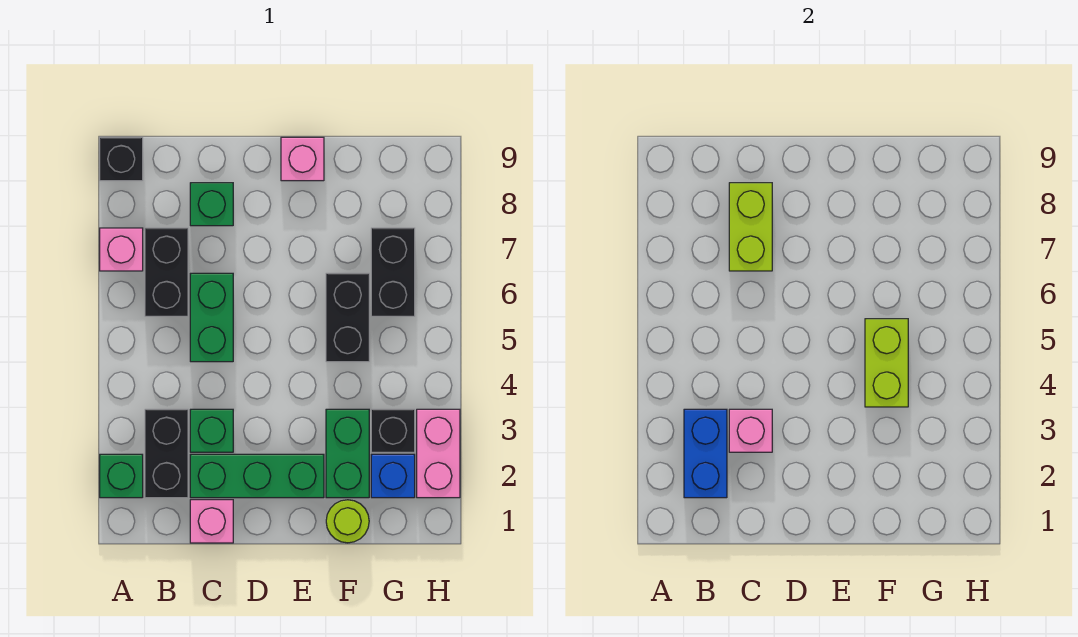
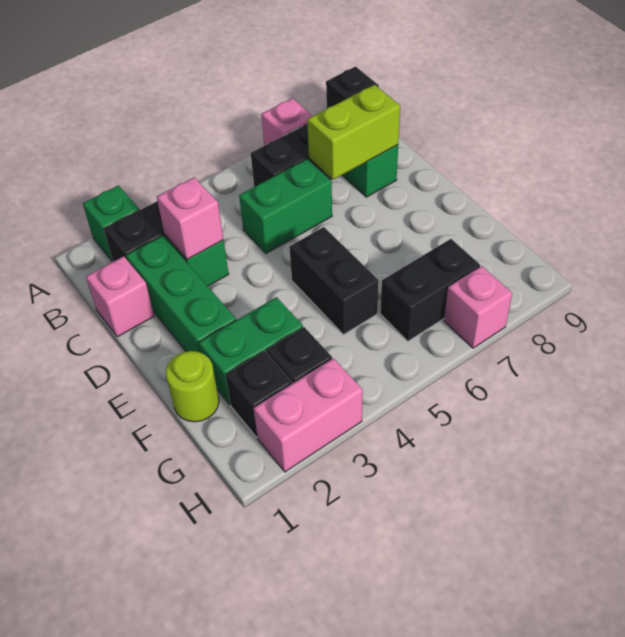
blue 1x2 brick [684,409,727,498] -> none
pink 1x1 brick [281,137,324,181] -> pink 1x1 brick moved to [444,266,512,348]
lime 1x2 brick [865,319,908,407] -> none
black 1x2 brick [326,273,369,362] -> black 1x2 brick turned to [289,227,379,335]
blue 1x1 brick [371,454,415,498] -> black 1x1 brick [226,351,292,437]

